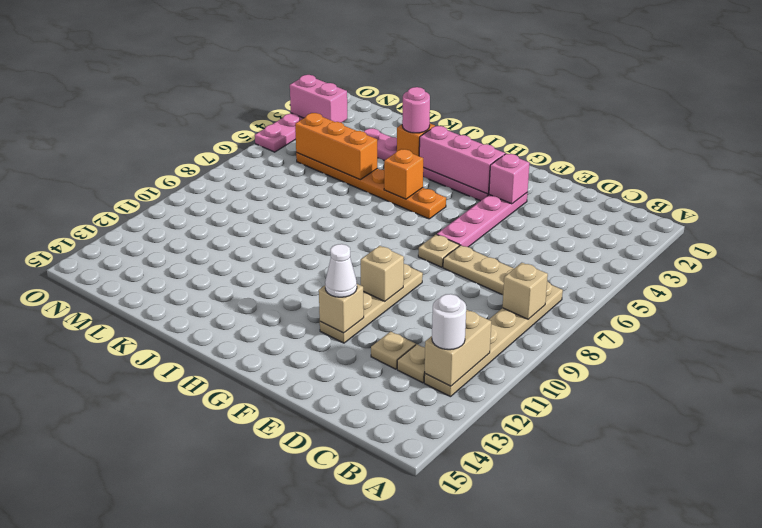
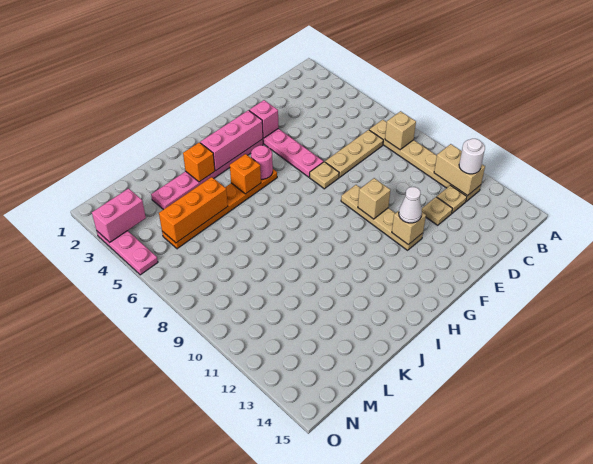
pink 1x1 round brick [402,87,430,133] -> pink 1x1 round brick moved to [251,145,273,179]

